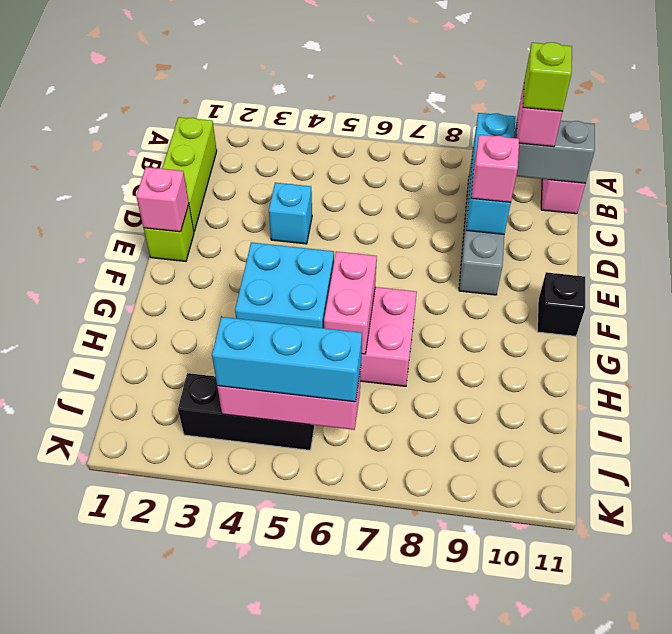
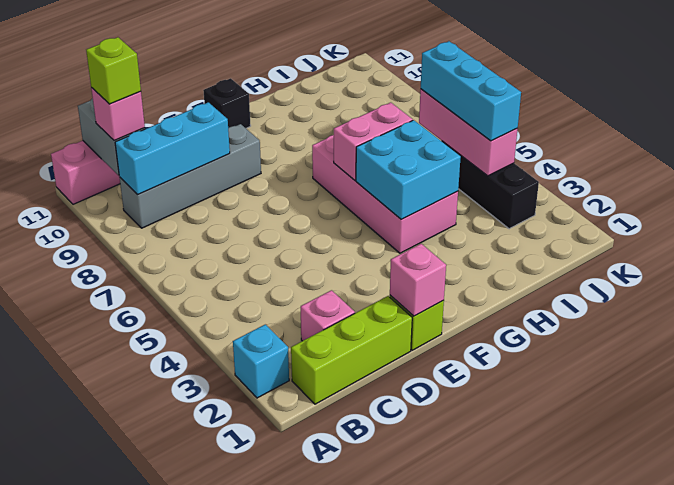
cyan 1x1 brick [269,183,312,244] -> cyan 1x1 brick moved to [233,324,289,398]
pink 1x1 brick [471,135,519,202] -> pink 1x1 brick moved to [301,290,355,341]

